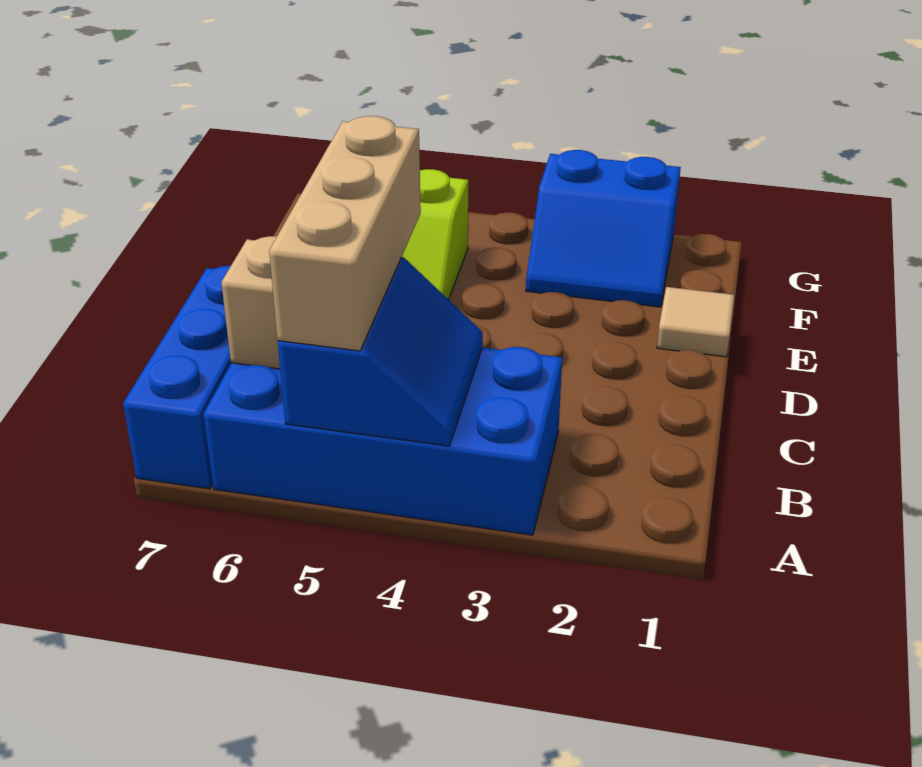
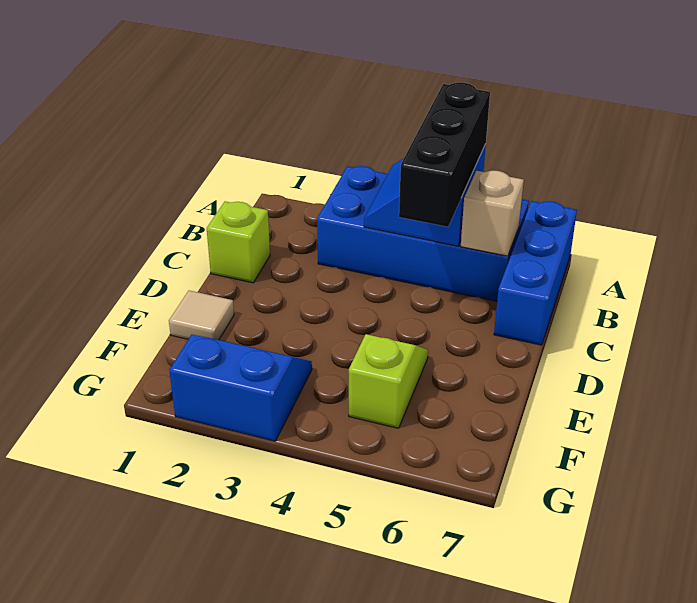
tan 1x3 brick [269,116,421,351] -> black 1x3 brick [399,82,490,227]
none -> lime 1x1 brick [207,201,270,283]

